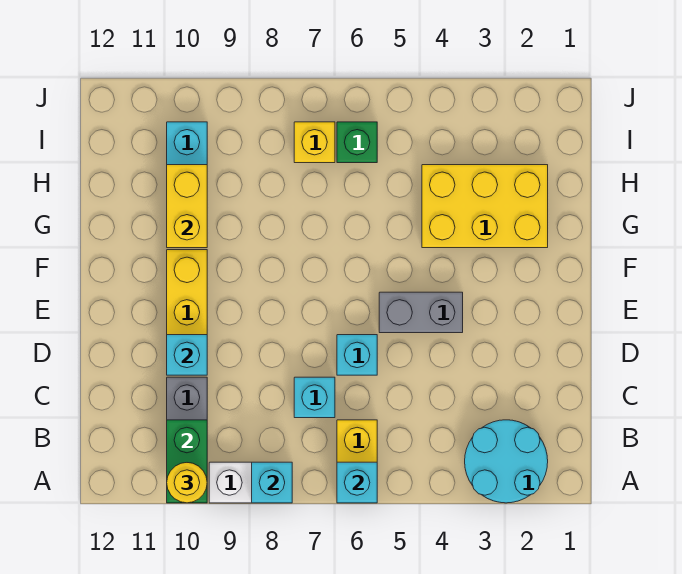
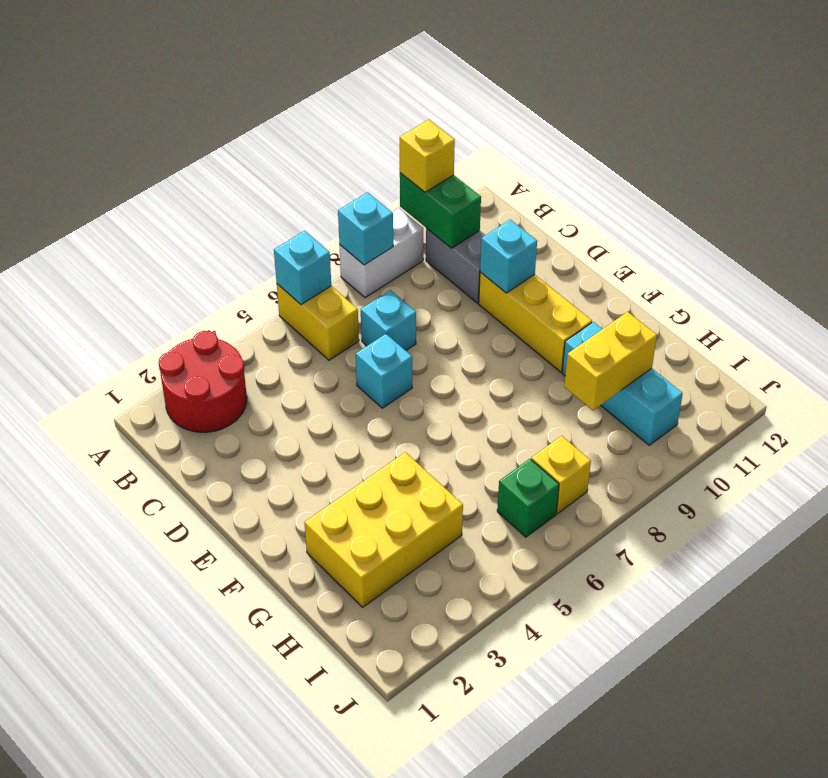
cyan 2x2 round brick [465,420,548,503] -> red 2x2 round brick [159,331,247,432]
yellow 1x1 round brick [167,463,207,503] -> yellow 1x1 brick [400,120,455,192]
grey 1x2 brick [379,292,463,333] -> none
yellow 1x2 brick [167,165,207,248] -> yellow 1x2 brick turned to [564,312,657,410]

